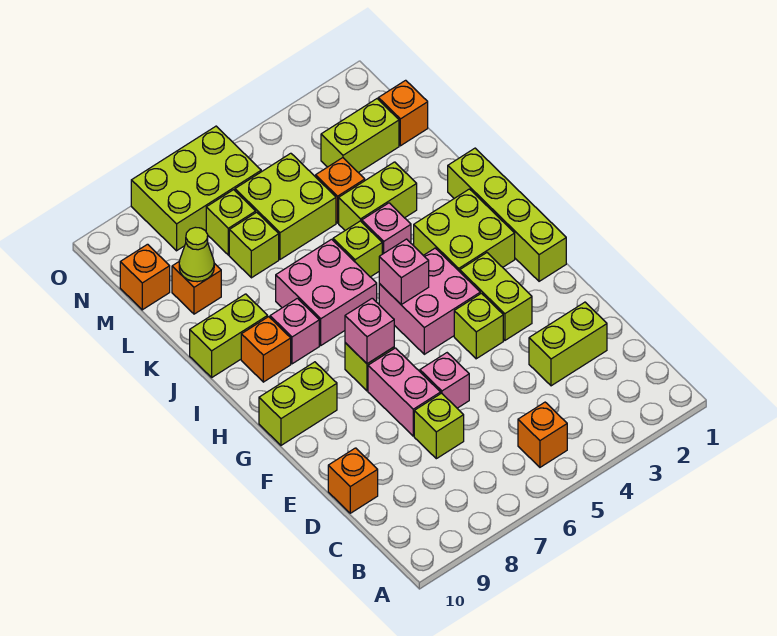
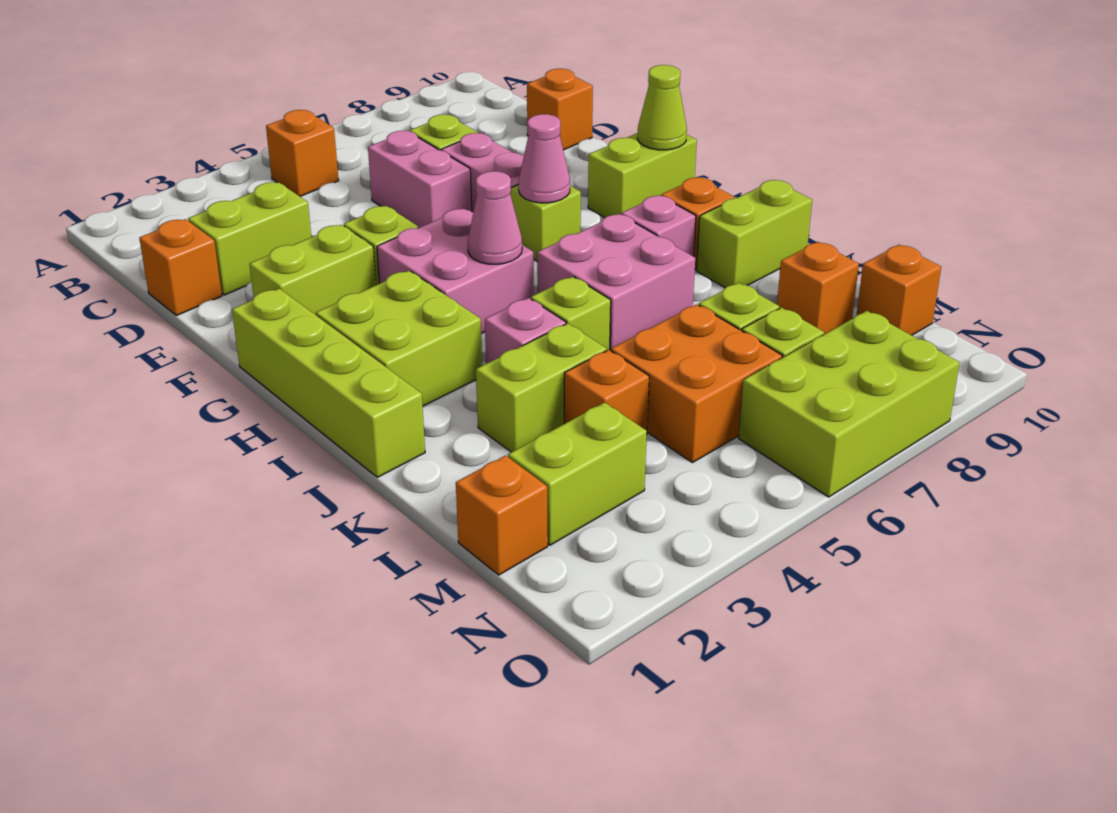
none -> orange 1x1 brick [139,219,222,316]
pink 1x1 brick [420,353,469,408] -> pink 1x2 brick [368,131,472,228]
lime 1x2 brick [460,253,532,340] -> lime 1x2 brick turned to [249,225,376,315]
pink 1x1 brick [345,298,394,364] -> pink 1x1 cone [518,114,570,203]
pink 1x1 brick [379,239,429,304] -> pink 1x1 cone [468,171,522,264]
lime 2x2 brick [235,153,336,259] -> orange 2x2 brick [611,304,782,463]
lime 1x1 cone [179,227,214,282] -> lime 1x1 cone moved to [637,65,687,150]

